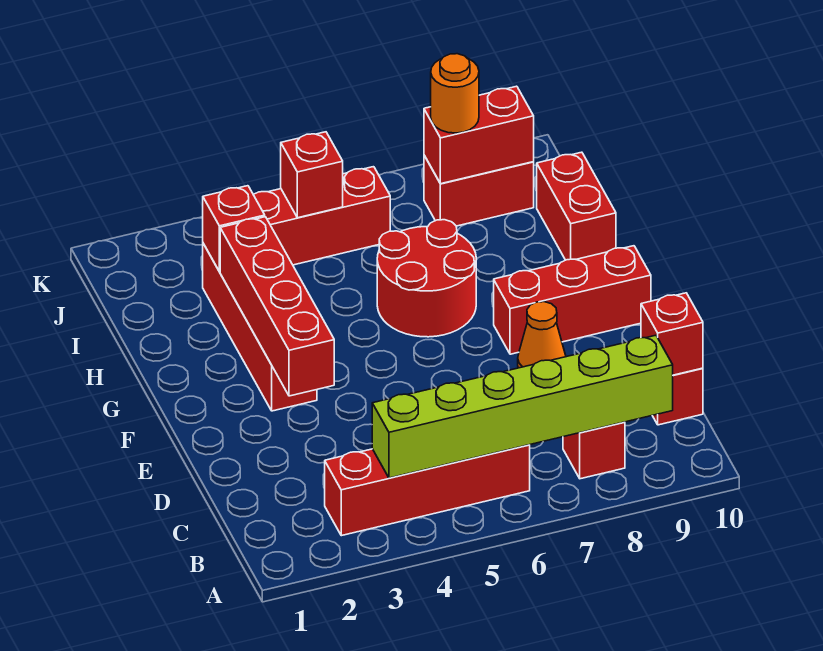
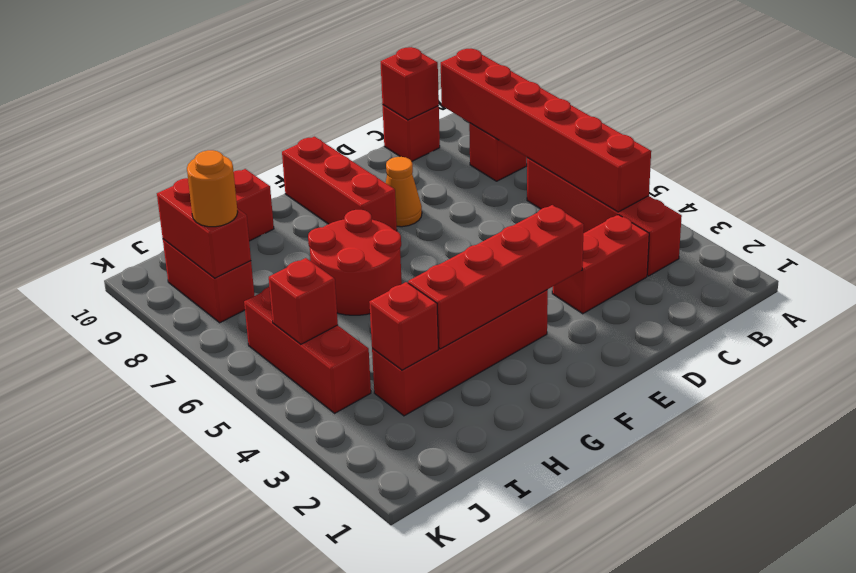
lime 1x6 brick [372,335,673,478] -> red 1x6 brick [441,49,651,212]
none -> red 1x2 brick [552,215,649,314]

